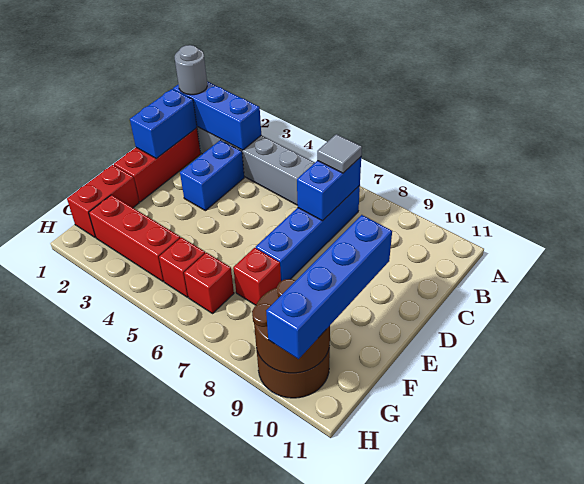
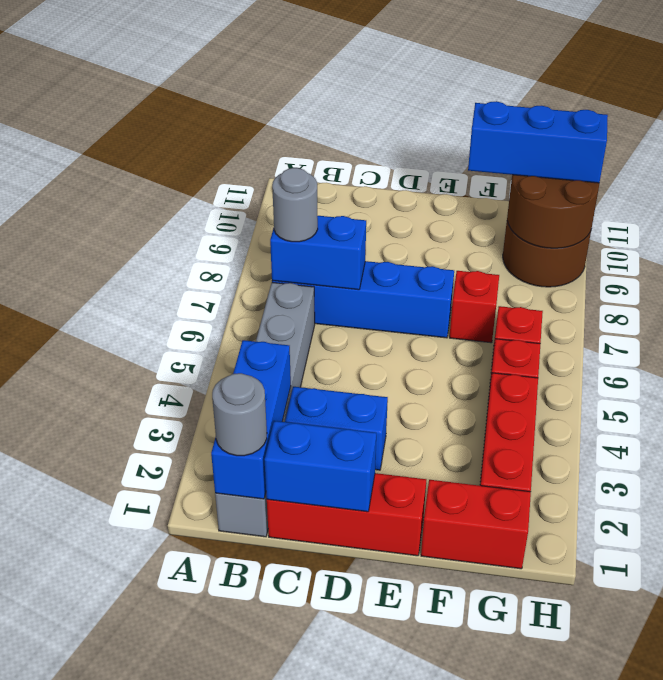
grey 1x1 tile [317,134,362,173] -> grey 1x1 round brick [272,168,318,242]
blue 1x4 brick [266,215,392,359] -> blue 1x3 brick [468,101,608,183]

